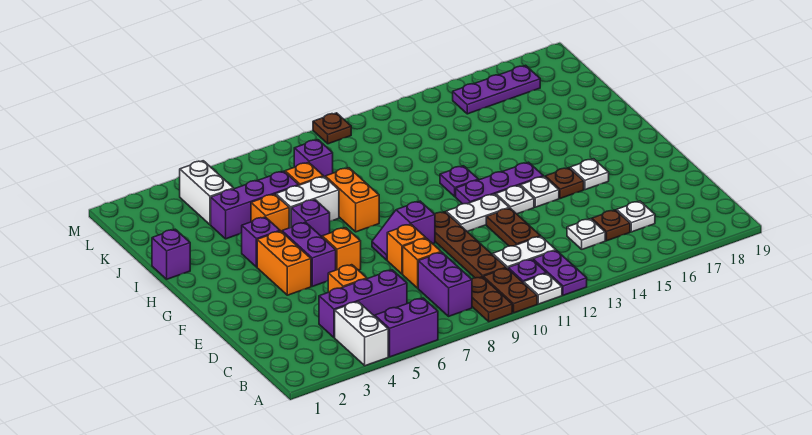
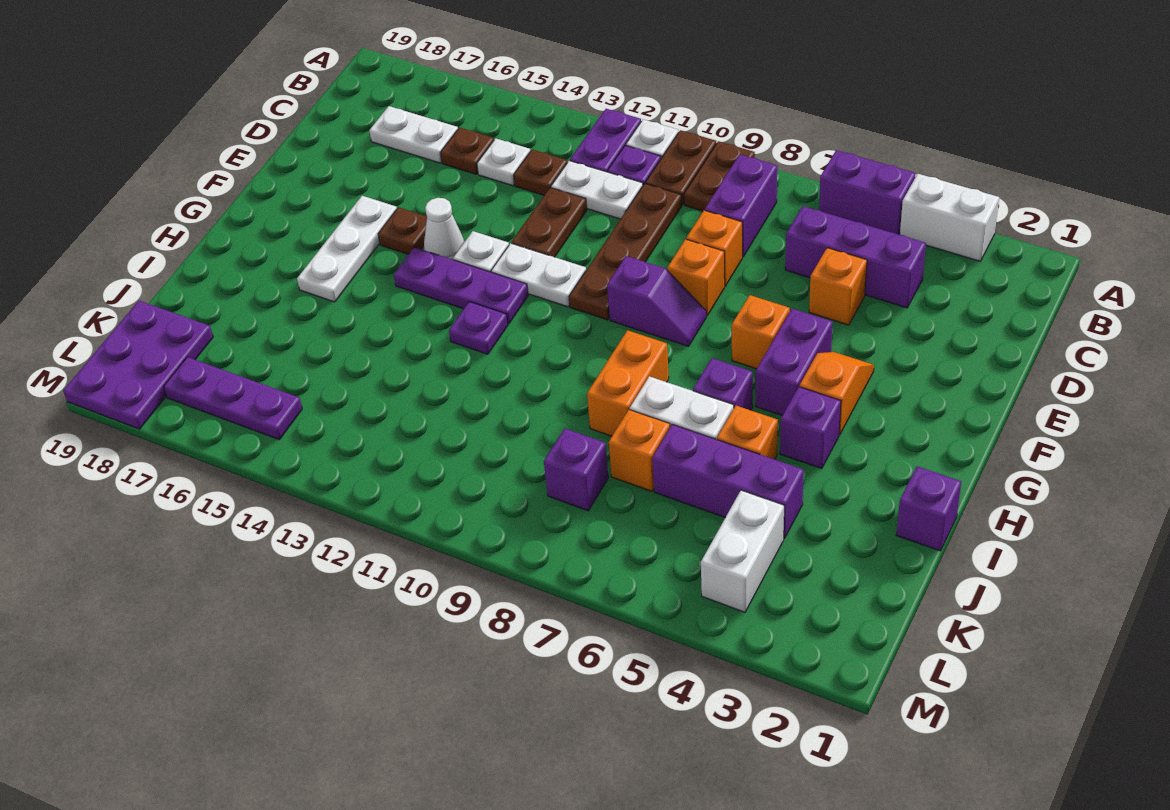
white 1x2 brick [335,302,388,366] -> white 1x2 brick turned to [900,174,999,261]
white 1x1 plate [617,201,655,232] -> white 1x2 plate [369,106,458,163]
orange 1x2 brick [257,231,311,295] -> orange 1x2 slope [799,352,874,435]
white 1x1 plate [521,176,559,207] -> white 1x1 cone [424,198,464,260]
white 1x1 plate [570,159,609,190] -> white 1x3 plate [297,196,397,302]
none -> purple 2x3 plate [63,301,213,429]
brown 1x1 plate [313,113,351,144] -> brown 1x1 plate moved to [514,149,567,195]

